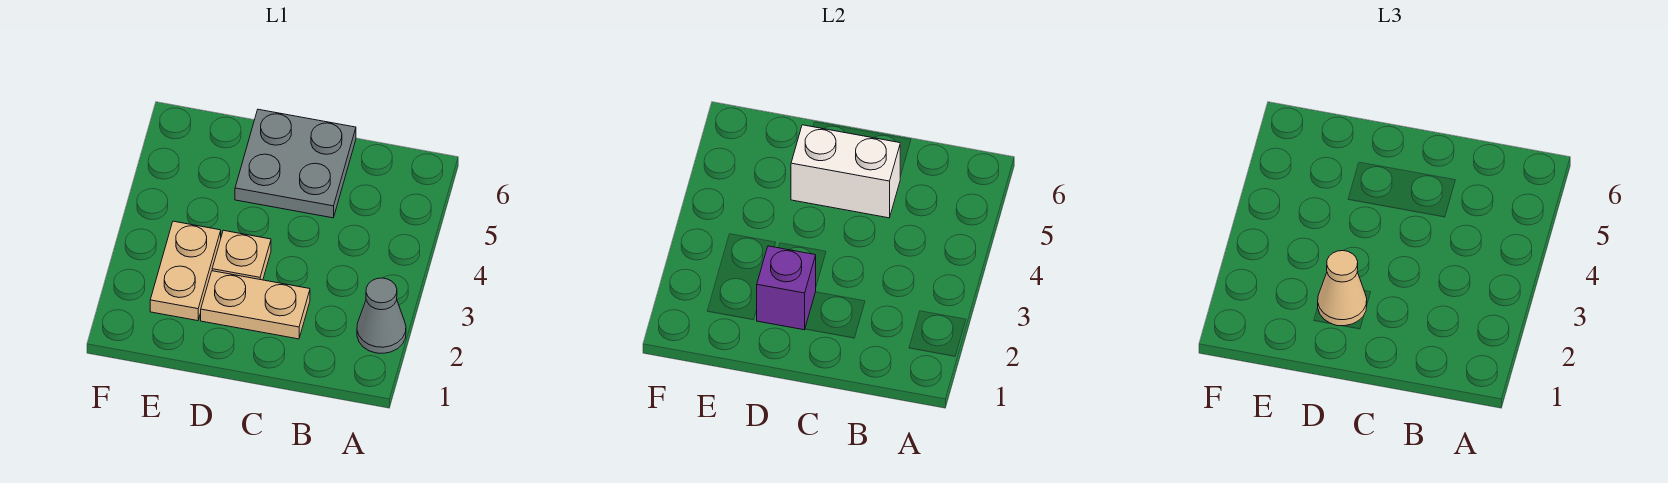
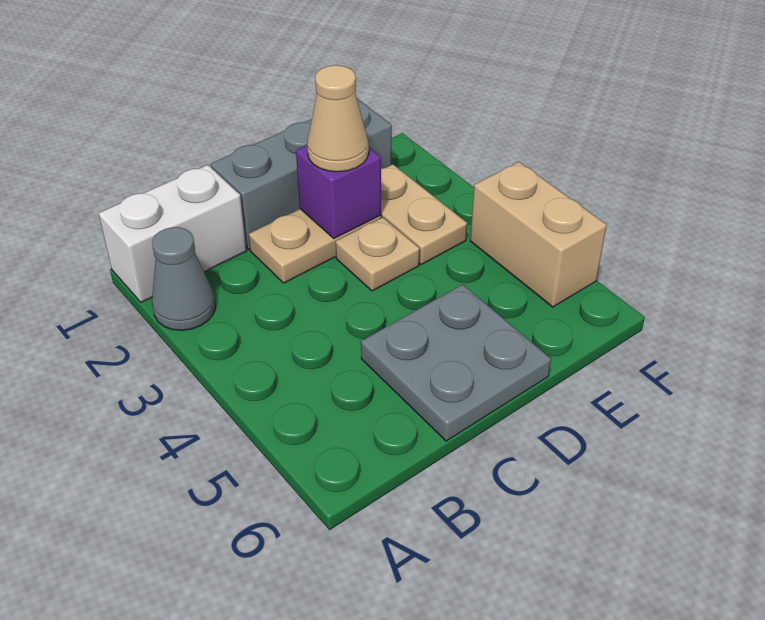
none -> grey 1x3 brick [211,99,392,250]
white 1x2 brick [791,125,900,218] -> white 1x2 brick moved to [99,165,247,302]
none -> tan 1x2 brick [470,162,607,307]

